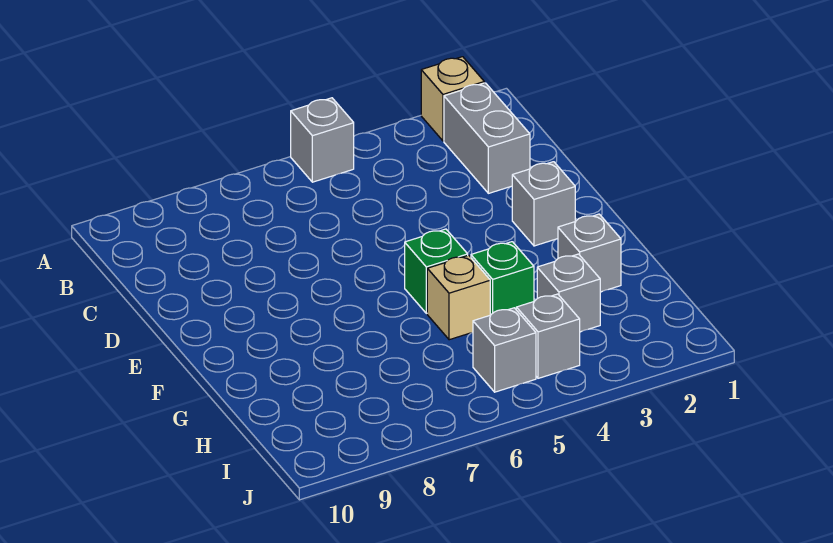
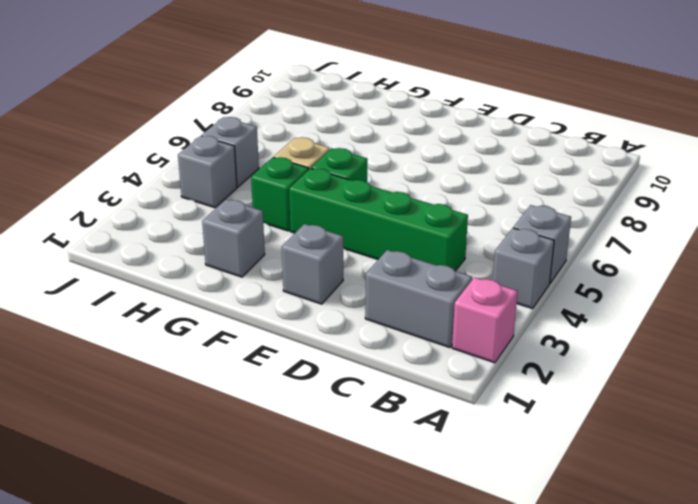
tan 1x1 brick [421,57,484,141] -> pink 1x1 brick [452,277,518,363]
none -> green 1x4 brick [289,168,468,271]
grey 1x1 brick [537,254,600,332] -> grey 1x1 brick moved to [493,228,554,309]

